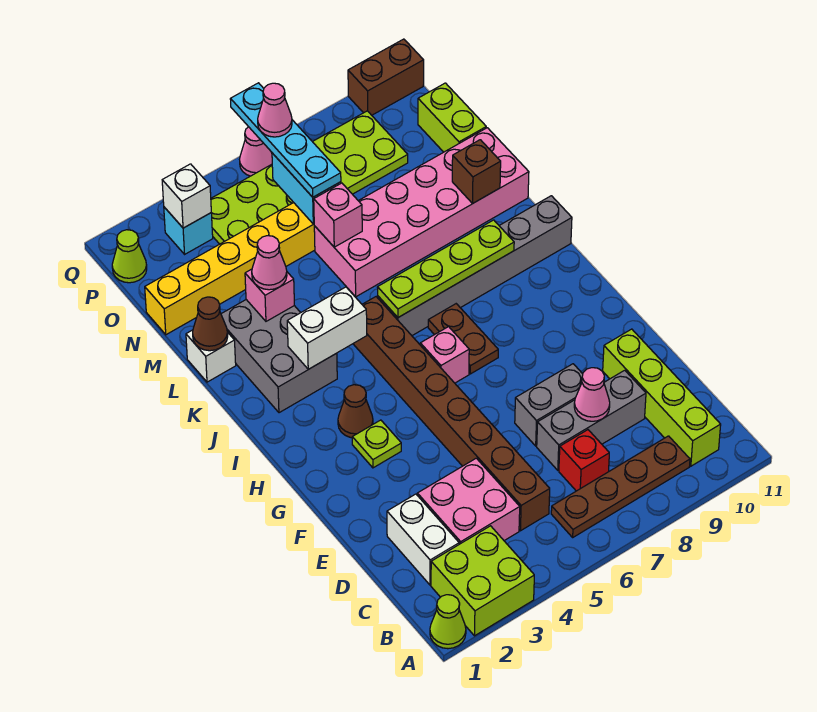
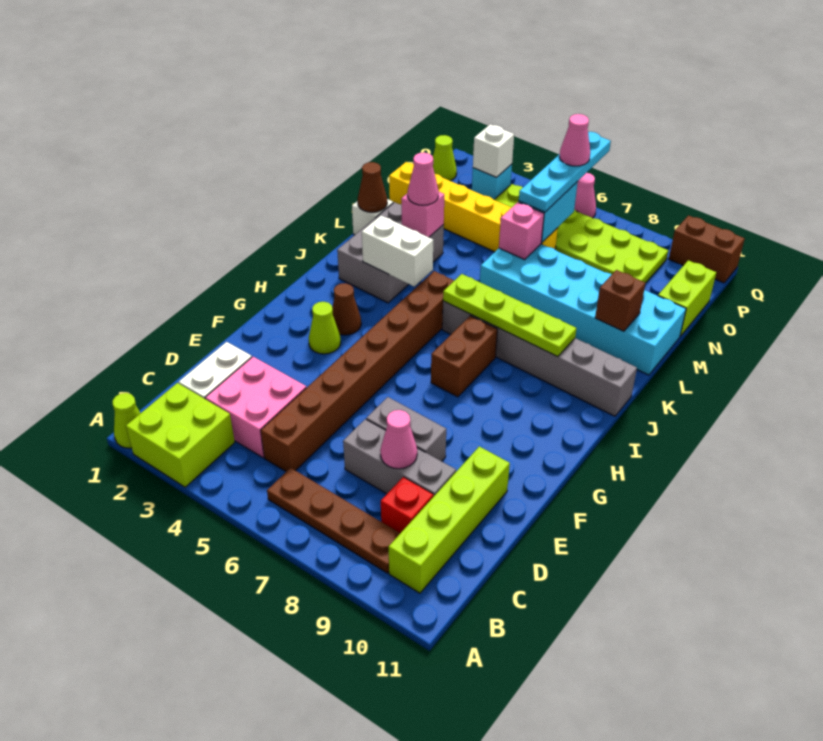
red 1x1 brick [559,430,609,491] -> red 1x1 brick moved to [381,477,433,533]
lime 1x1 plate [352,420,401,468] -> lime 1x1 cone [309,302,341,354]
pink 1x1 brick [420,327,469,383] -> none
brown 1x2 plate [428,304,498,374] -> brown 1x2 brick [431,316,497,397]
pink 2x6 brick [314,128,529,297] -> cyan 2x6 brick [480,244,686,375]

